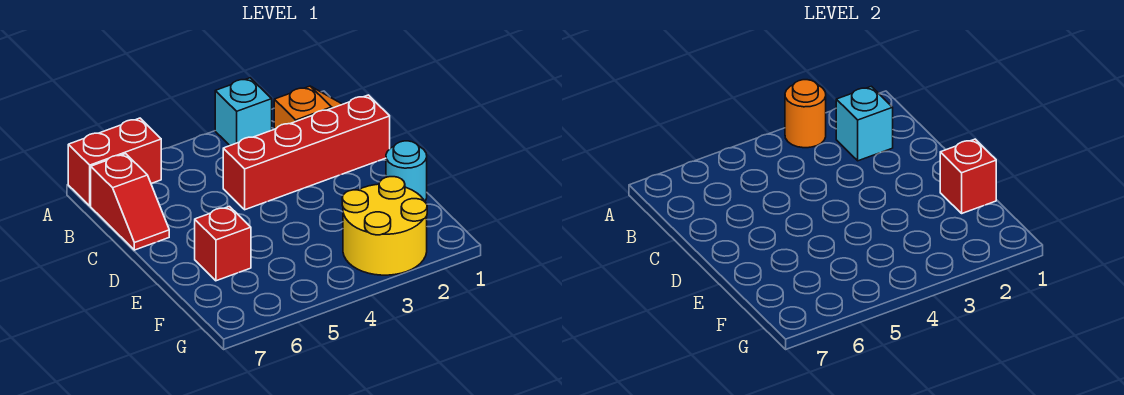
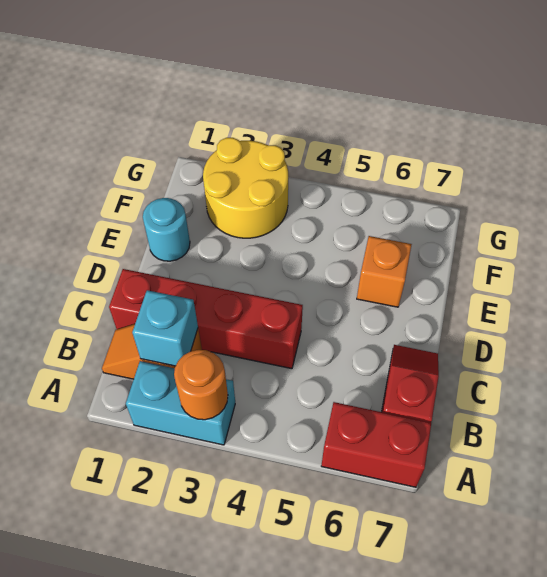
cyan 1x1 brick [215,78,272,145] -> cyan 1x2 brick [126,361,235,445]
red 1x1 brick [940,139,996,213] -> none
red 1x1 brick [195,206,251,281] -> orange 1x1 brick [357,236,412,307]

